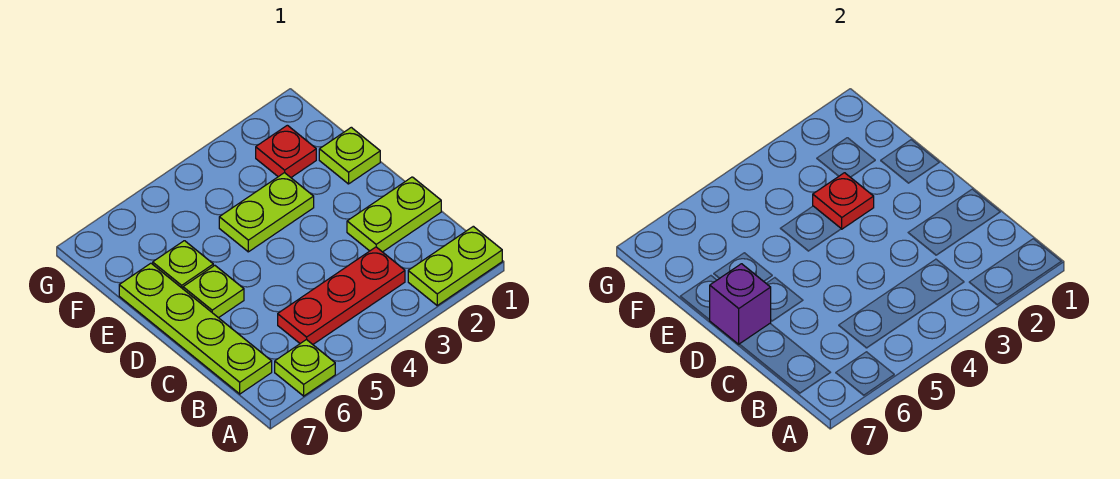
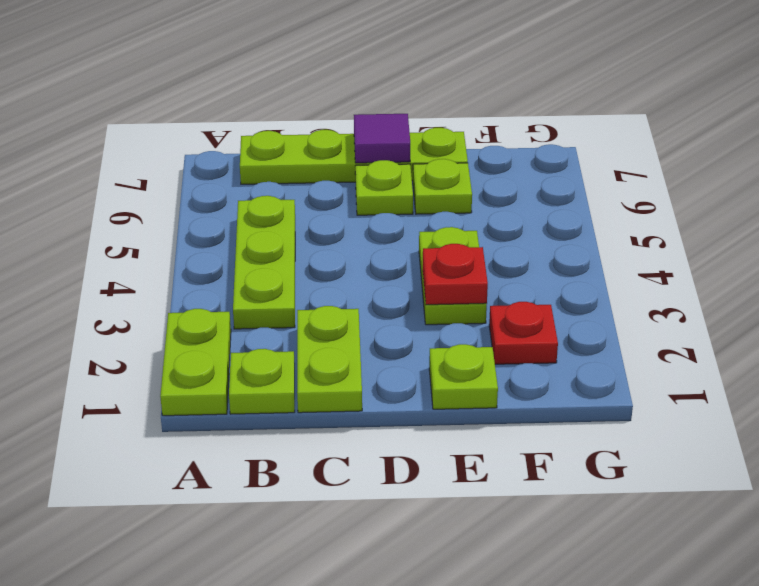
lime 1x1 plate [275,340,335,396] -> lime 1x1 plate moved to [229,349,295,414]
red 1x3 plate [278,247,405,344] -> lime 1x3 plate [233,196,295,329]
purple 1x1 brick [710,264,771,344] -> purple 1x1 tile [354,114,410,163]

